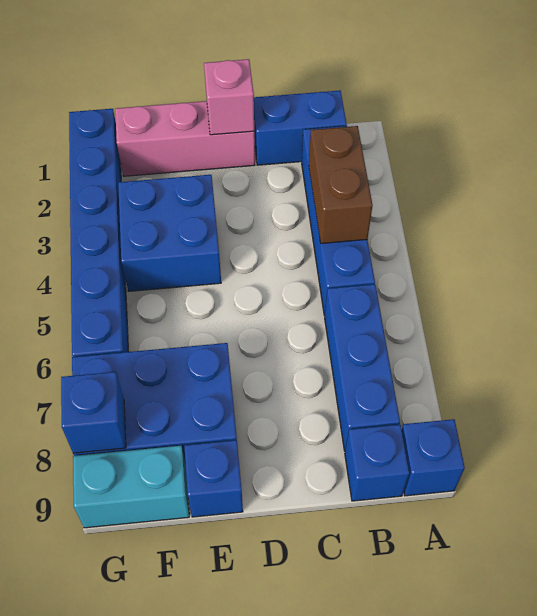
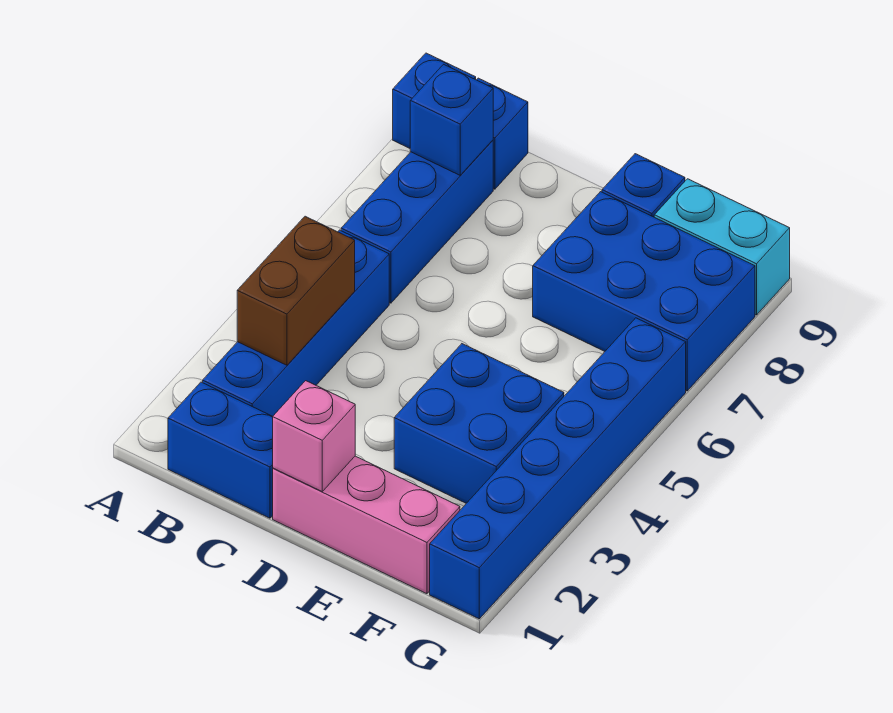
blue 1x1 brick [61,372,126,453] -> blue 1x1 brick moved to [410,64,493,175]

